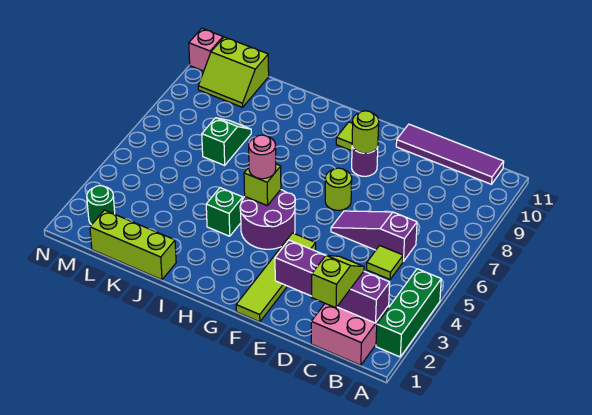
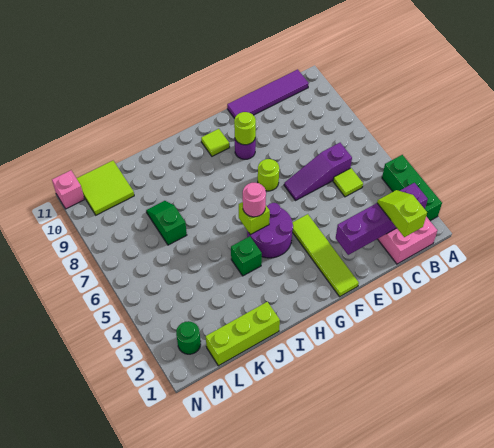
lime 2x2 slope [198,37,269,107] -> lime 2x2 tile [77,161,134,215]

